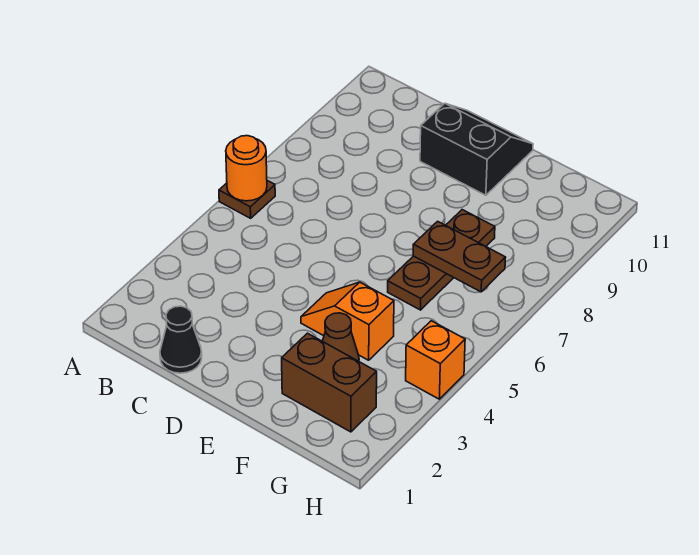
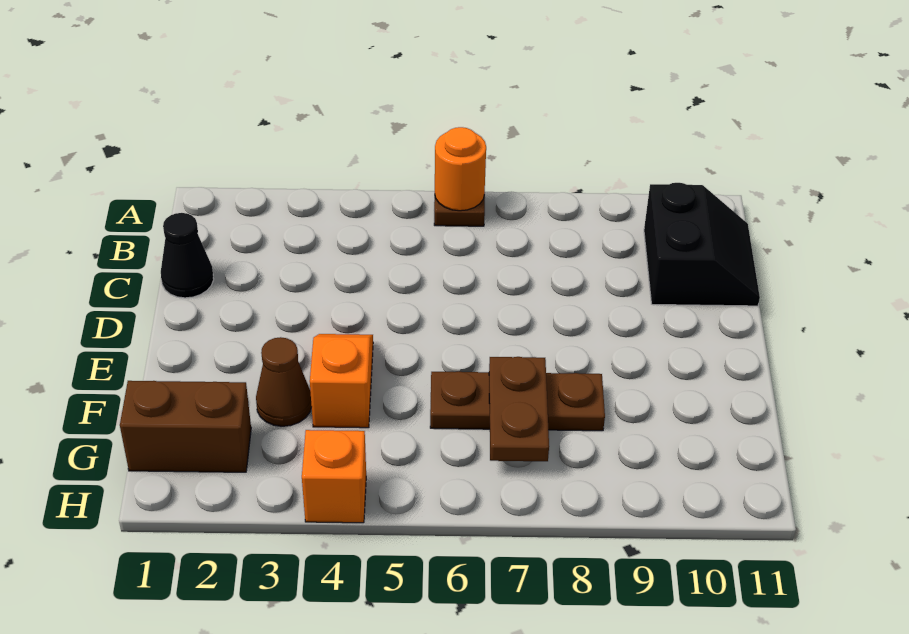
black 2x2 slope [420,103,533,195] -> black 2x2 slope moved to [644,183,760,306]
brown 1x2 brick [282,333,377,432] -> brown 1x2 brick turned to [120,381,251,472]

